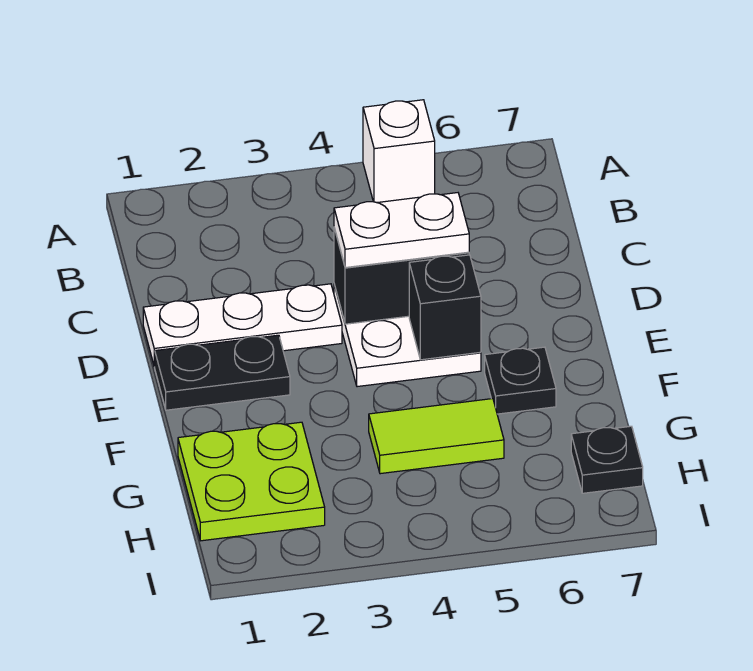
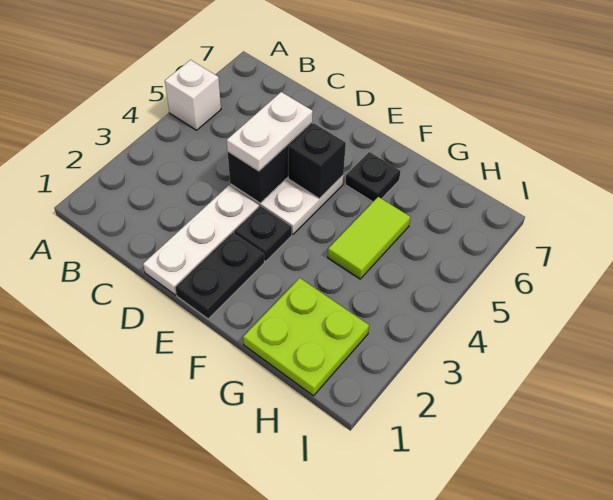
black 1x1 plate [571,426,643,493] -> black 1x1 plate moved to [234,206,292,261]

